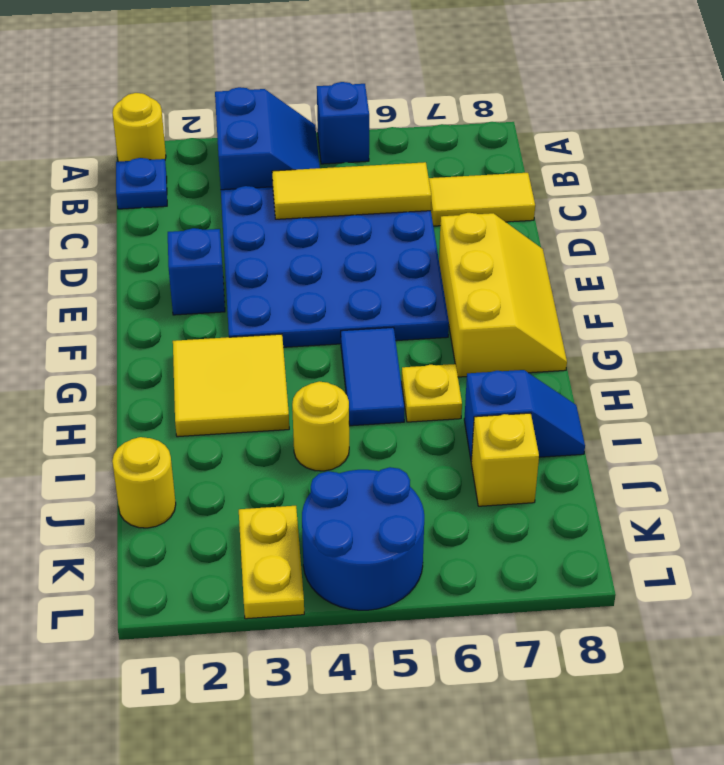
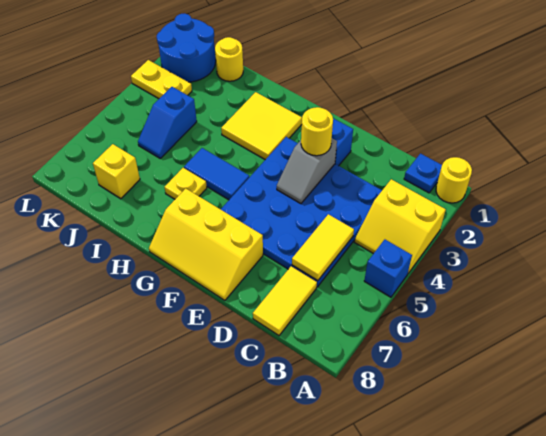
blue 2x2 slope [215,87,320,190] -> yellow 2x2 slope [355,179,446,273]
yellow 1x3 tile [272,162,431,219] -> yellow 1x2 tile [292,214,354,281]
none -> grey 1x2 slope [277,139,337,204]
yellow 1x1 round brick [292,381,349,471] -> yellow 1x1 round brick moved to [301,107,333,156]
blue 1x2 slope [464,370,585,462] -> blue 1x2 slope moved to [138,87,197,158]
blue 2x2 round brick [302,467,424,610] -> blue 2x2 round brick moved to [157,13,216,82]

